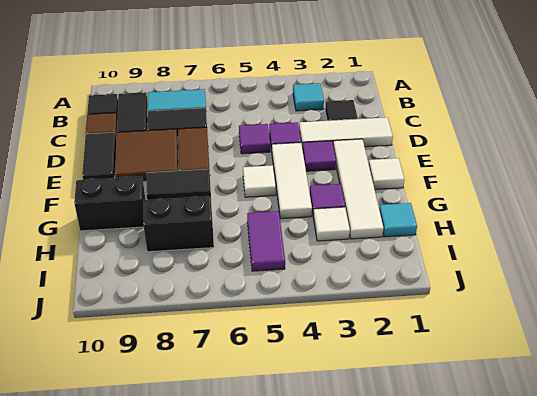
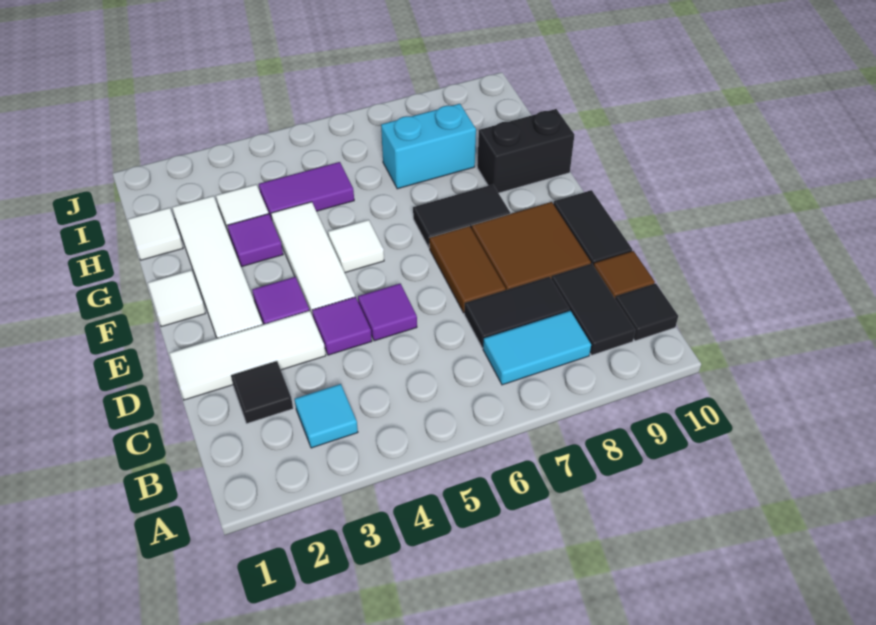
cyan 1x1 tile [379,203,417,237] -> white 1x1 tile [128,208,183,260]
purple 1x2 tile [247,211,285,271] -> purple 1x2 tile turned to [259,162,354,219]
black 1x2 brick [143,196,214,252] -> cyan 1x2 brick [381,104,476,189]

